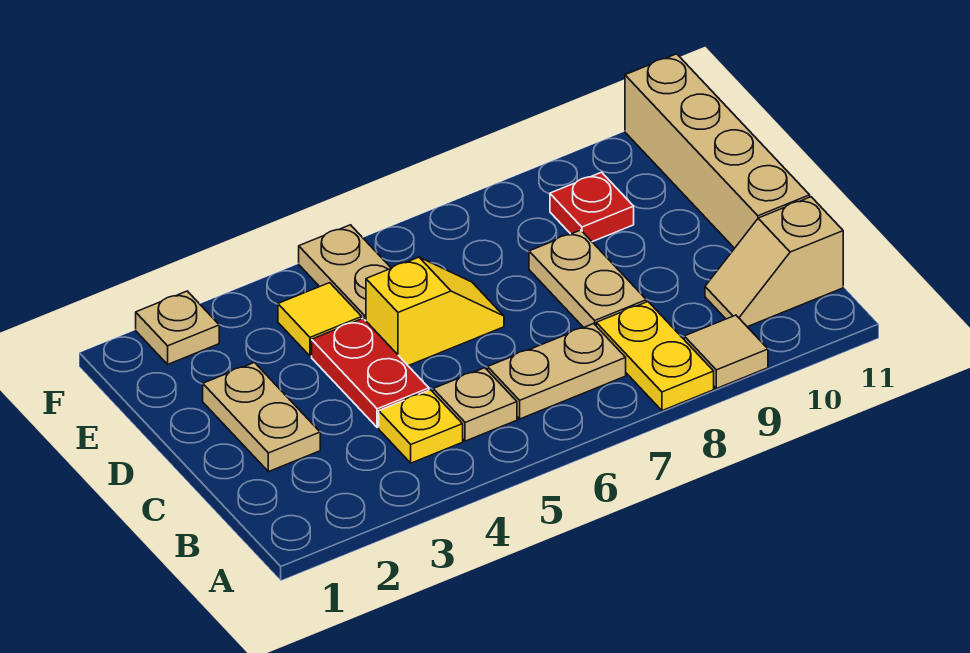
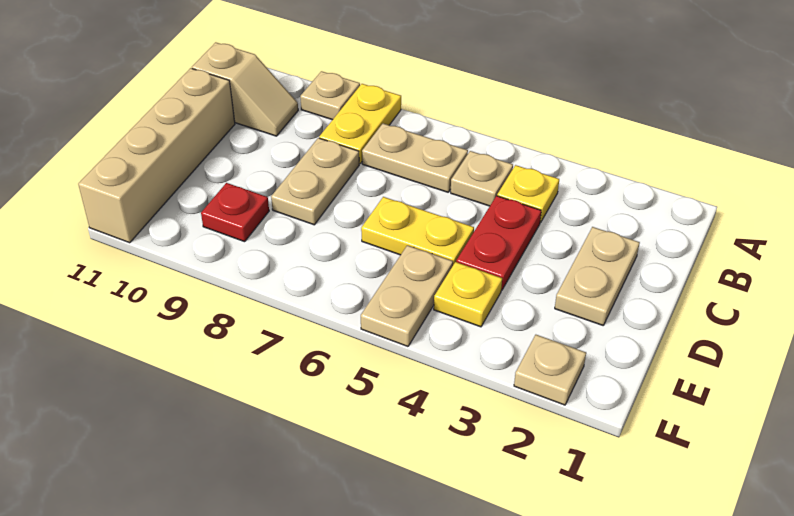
tan 1x1 tile [684,315,768,389] -> tan 1x1 plate [300,71,360,120]
yellow 1x2 slope [366,257,504,366] -> yellow 1x2 plate [361,197,474,265]
yellow 1x1 tile [278,283,362,356] -> yellow 1x1 plate [434,262,502,327]

